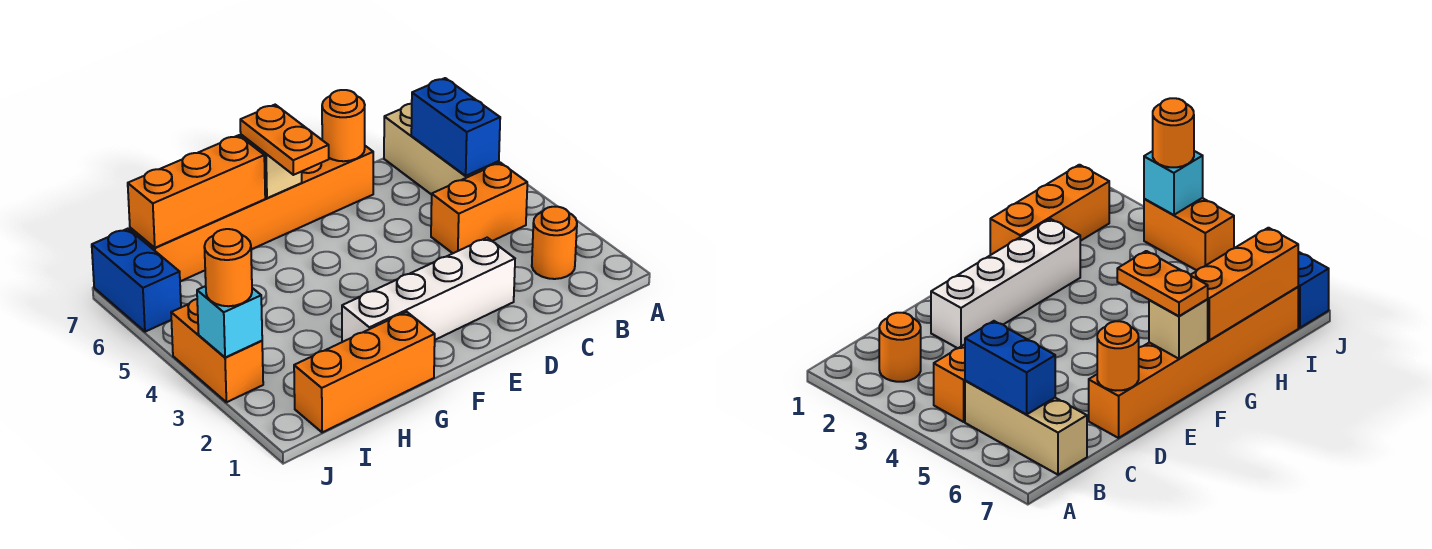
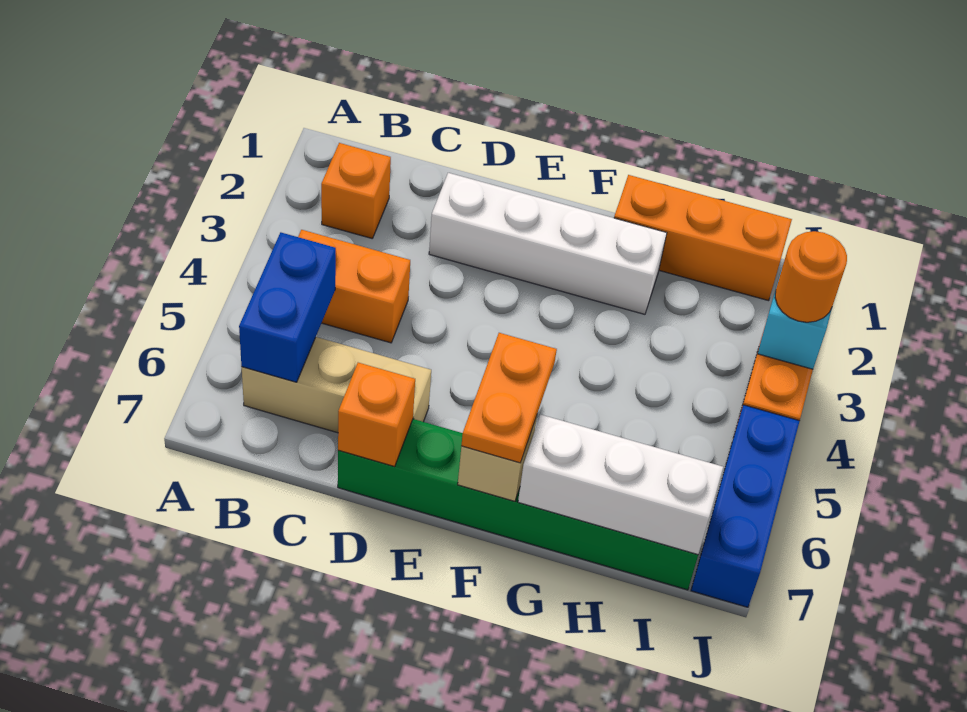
orange 1x1 round brick [532,207,577,279] -> orange 1x1 brick [321,143,391,238]
tan 1x3 brick [384,104,499,195] -> tan 1x3 brick turned to [242,337,431,433]
orange 1x6 brick [130,146,373,282] -> green 1x6 brick [338,419,698,590]
orange 1x1 round brick [322,90,365,161] -> orange 1x1 brick [338,363,415,466]
orange 1x3 brick [128,135,265,248] -> white 1x3 brick [518,415,723,554]
blue 1x2 brick [92,229,181,332] -> blue 1x3 brick [691,405,799,607]

